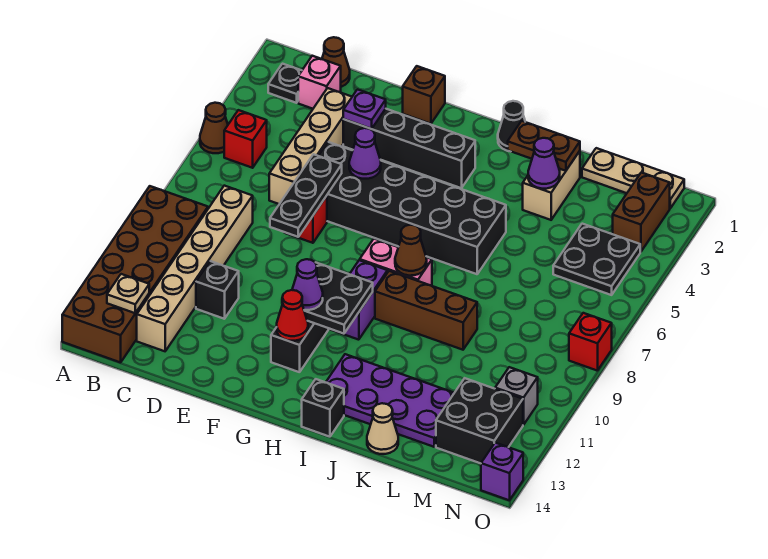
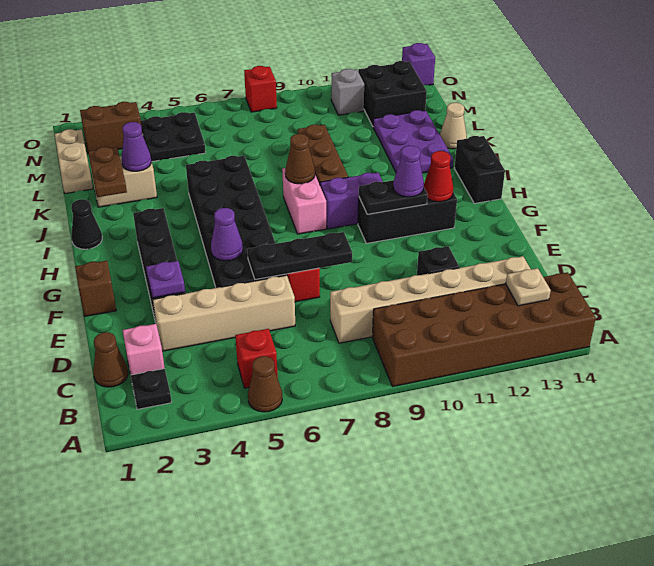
black 2x2 plate [304,262,373,334] -> black 1x2 plate [359,180,428,214]
purple 2x4 plate [326,354,454,447] -> purple 2x3 plate [373,110,453,173]
black 1x1 brick [302,379,344,437] -> black 1x2 brick [454,136,505,204]

